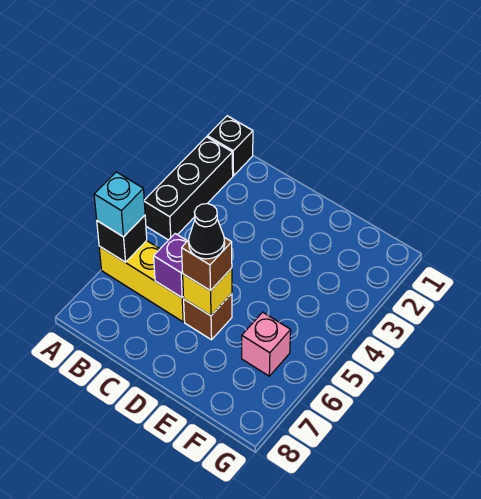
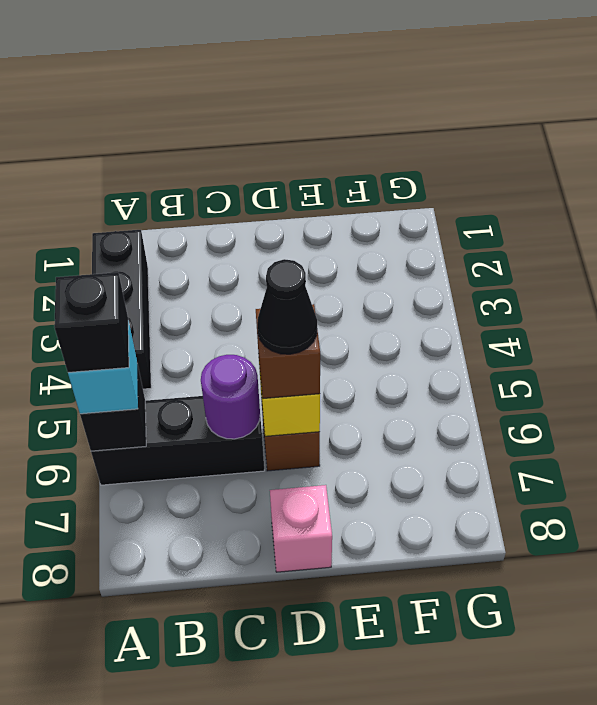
black 1x1 brick [207,116,253,176] -> black 1x1 brick moved to [54,272,129,373]
yellow 1x3 brick [99,241,184,322] -> black 1x3 brick [91,396,264,485]
purple 1x1 brick [154,234,187,297] -> purple 1x1 round brick [201,355,260,439]
pink 1x1 brick [242,312,291,376] -> pink 1x1 brick moved to [270,485,332,572]

